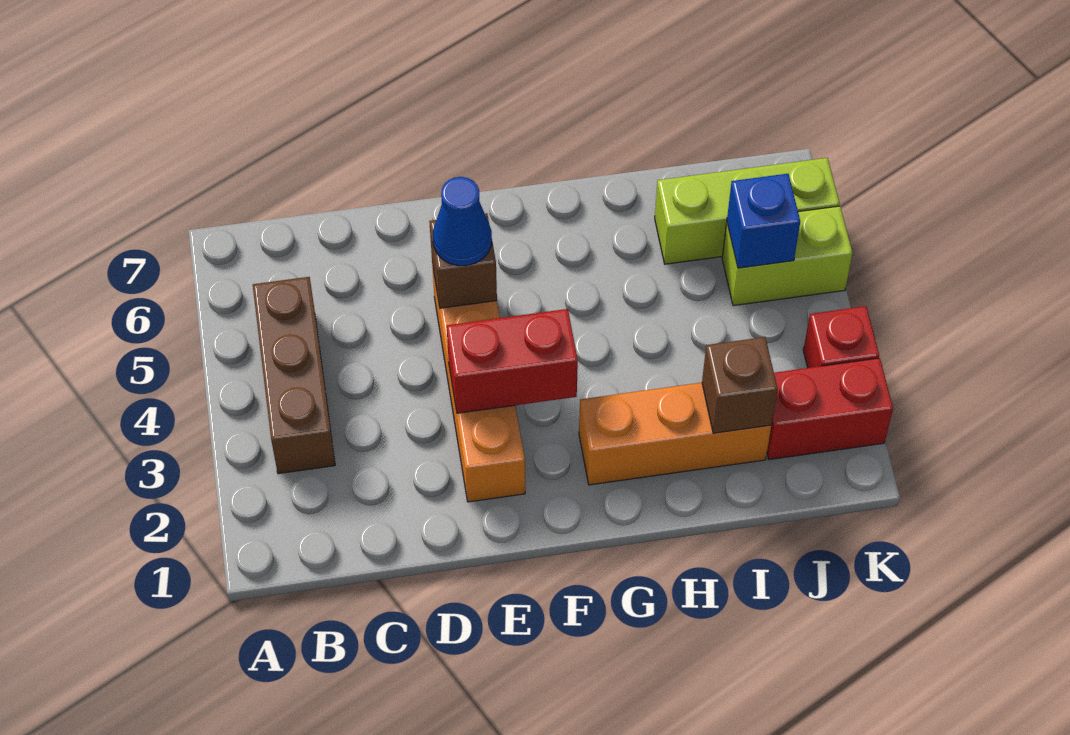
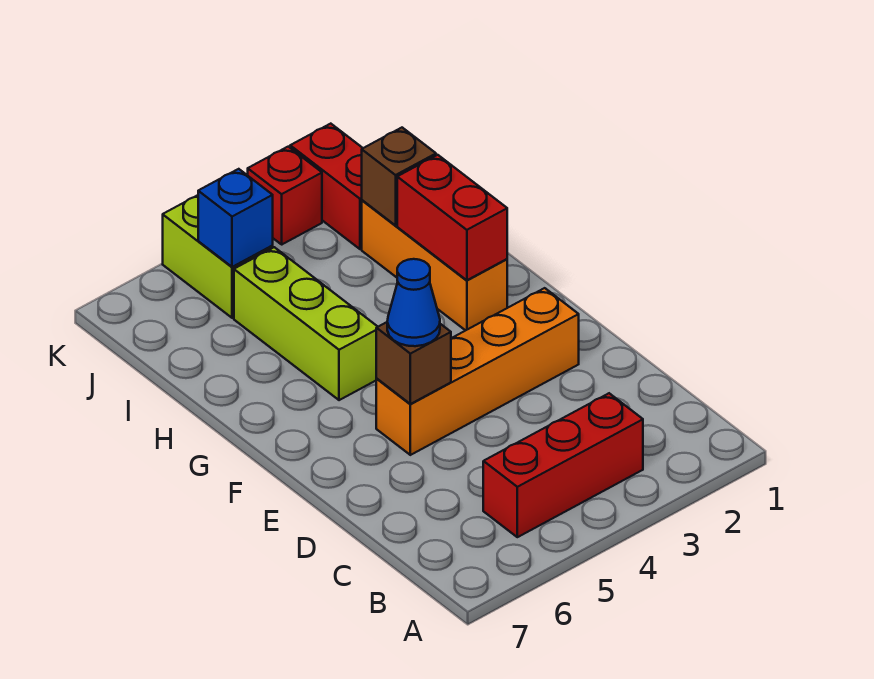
brown 1x3 brick [253,277,335,474] -> red 1x3 brick [483,393,643,537]
red 1x2 brick [447,309,578,413] -> red 1x2 brick moved to [397,155,507,280]
lime 1x3 brick [655,158,840,264] -> lime 1x3 brick moved to [234,247,378,400]

